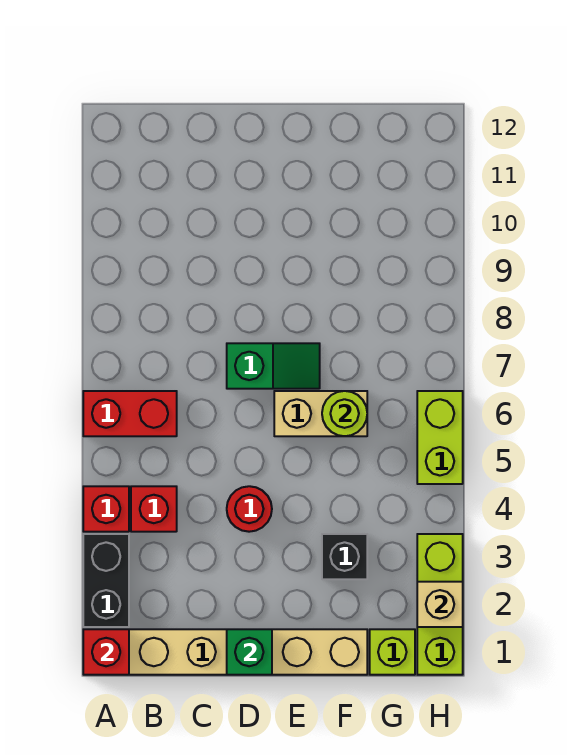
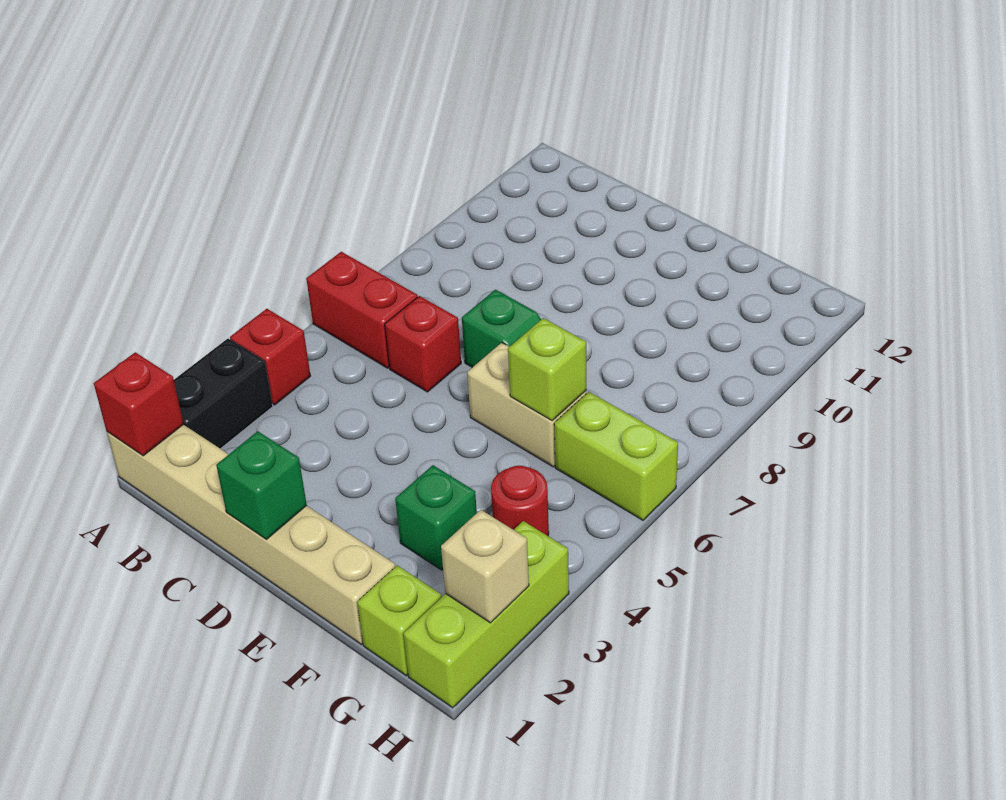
red 1x1 brick [131,486,177,532] -> red 1x1 brick moved to [385,296,461,392]
red 1x1 round brick [227,486,272,532] -> red 1x1 round brick moved to [491,466,549,536]
black 1x1 brick [322,534,367,579] -> green 1x1 brick [395,465,477,570]
lime 1x1 round brick [322,391,367,436] -> lime 1x1 brick [508,318,586,420]
lime 1x2 brick [417,391,463,484] -> lime 1x2 brick turned to [554,392,678,520]

